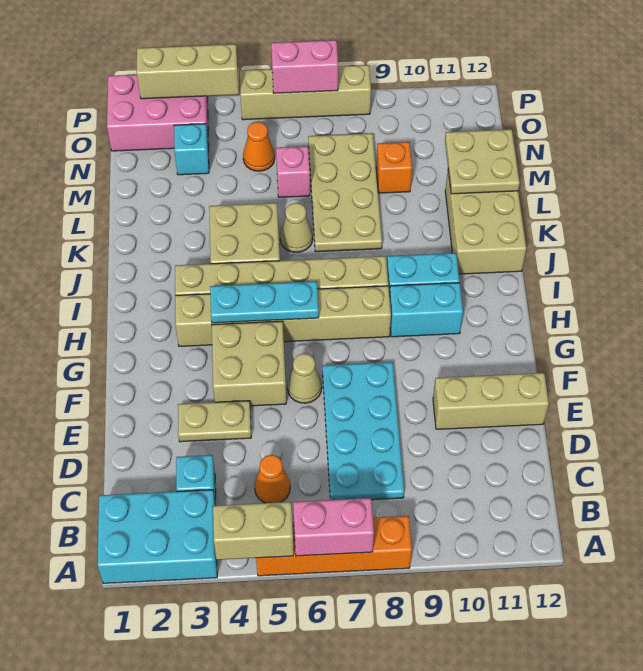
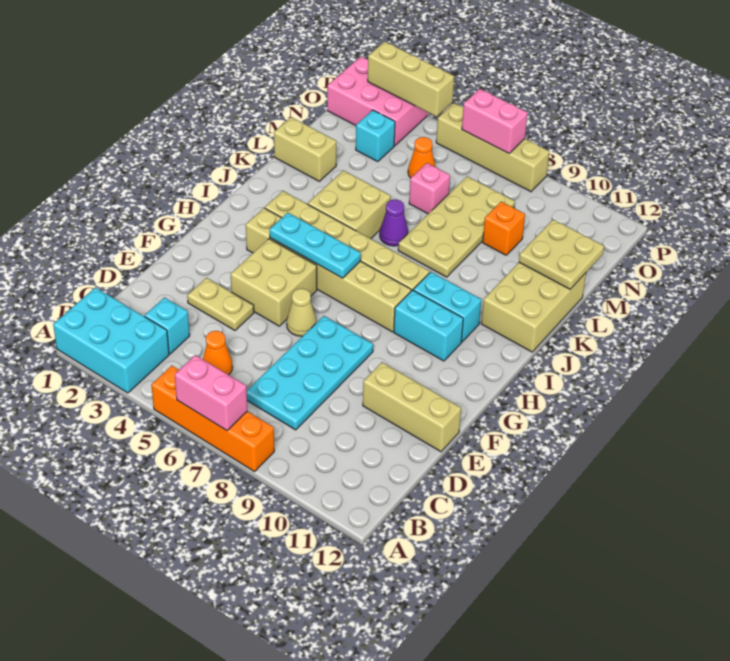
tan 1x2 brick [213,502,294,560] -> tan 1x2 brick moved to [274,117,336,181]
tan 1x1 cone [280,203,313,252] -> purple 1x1 cone [380,199,408,246]

